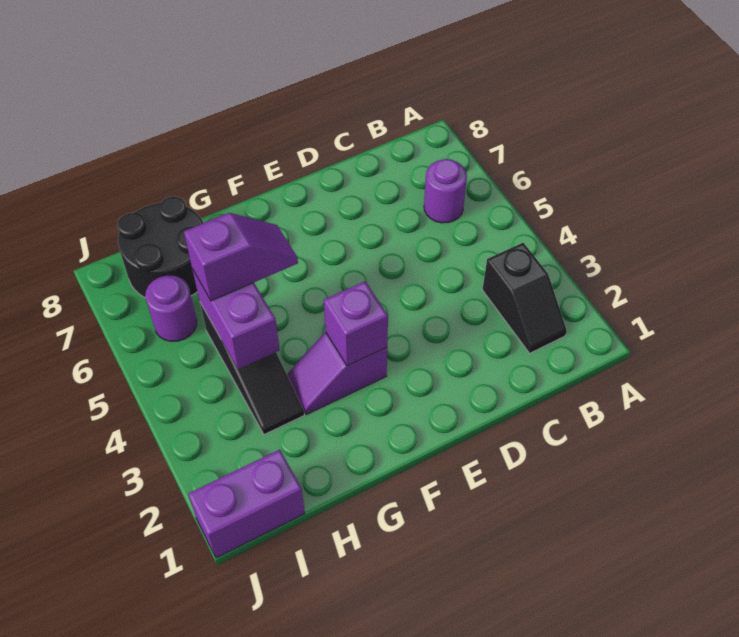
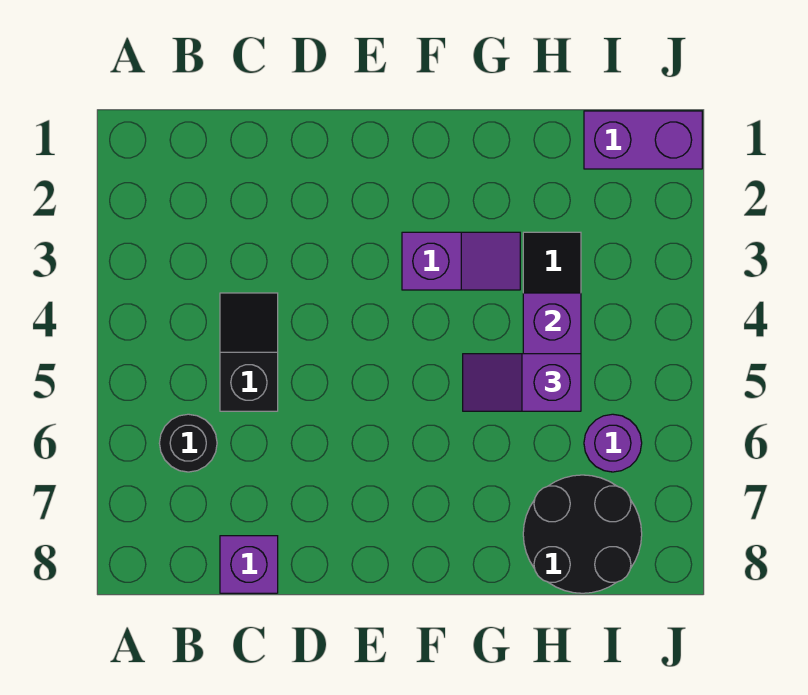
black 1x2 slope [482,243,567,353] -> black 1x2 slope moved to [220,293,278,411]
purple 1x1 round brick [424,159,467,223] -> black 1x1 round brick [159,414,217,472]
purple 1x1 brick [324,281,388,366] -> purple 1x1 brick moved to [220,536,278,593]

